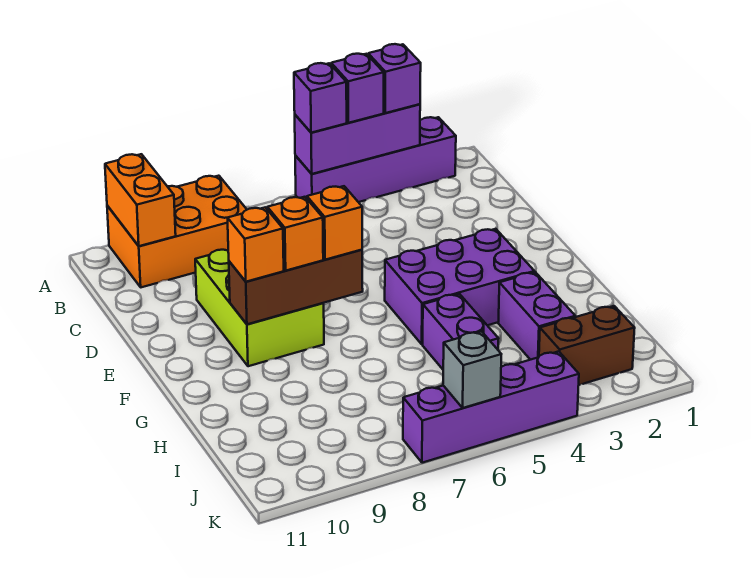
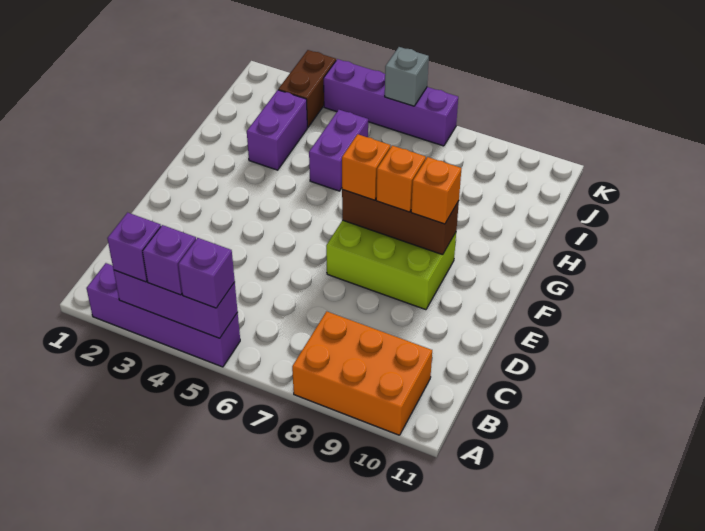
orange 1x2 brick [105,154,176,246] -> none
lime 2x3 brick [195,250,324,366] -> lime 2x3 brick turned to [326,220,456,310]
purple 2x3 brick [385,229,534,344] -> none
brown 1x2 brick [539,306,635,385] -> brown 1x2 brick turned to [278,50,336,127]

